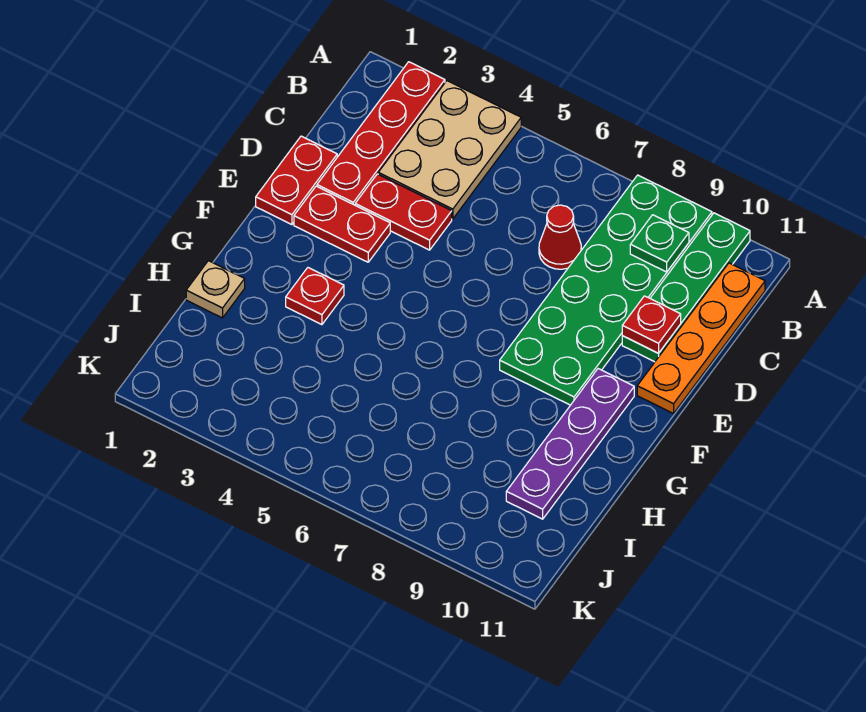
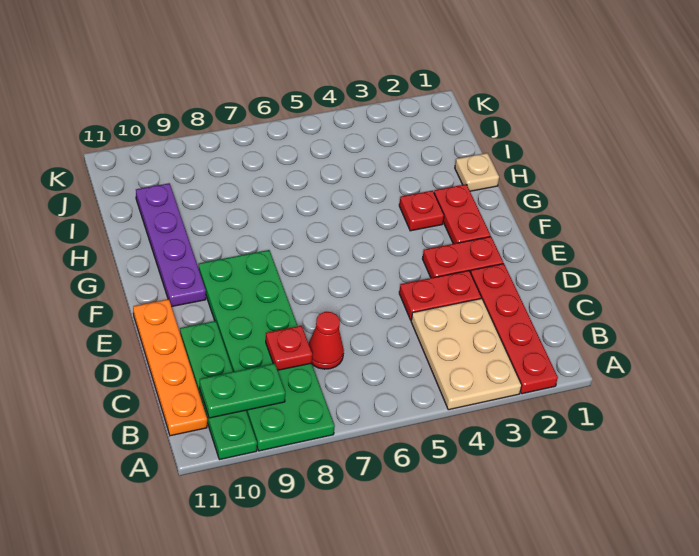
green 1x1 plate [630,215,689,272] -> green 1x2 plate [200,363,285,418]
red 1x2 plate [256,136,337,225] -> red 1x2 plate moved to [434,184,491,244]
red 1x1 plate [622,296,681,353] -> red 1x1 plate moved to [266,326,312,370]

